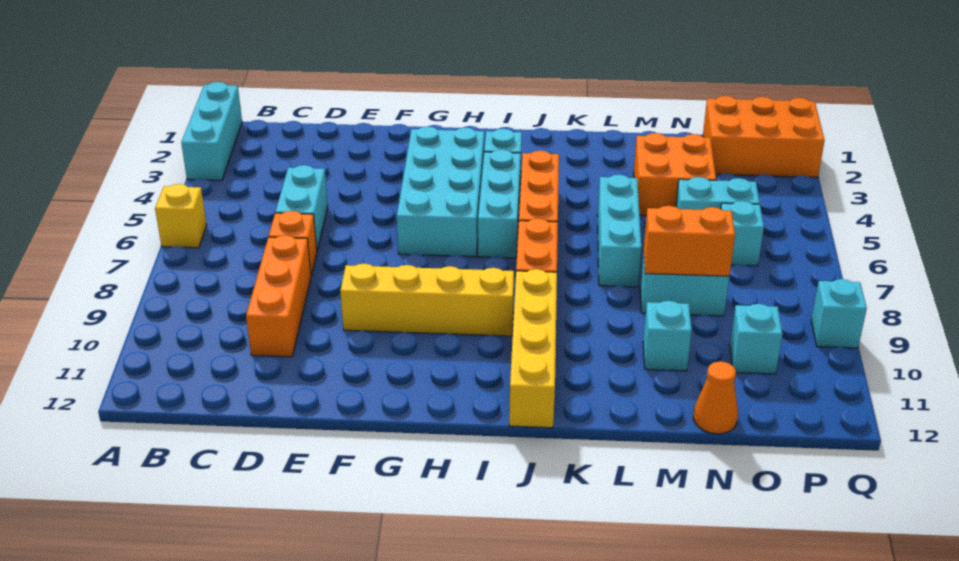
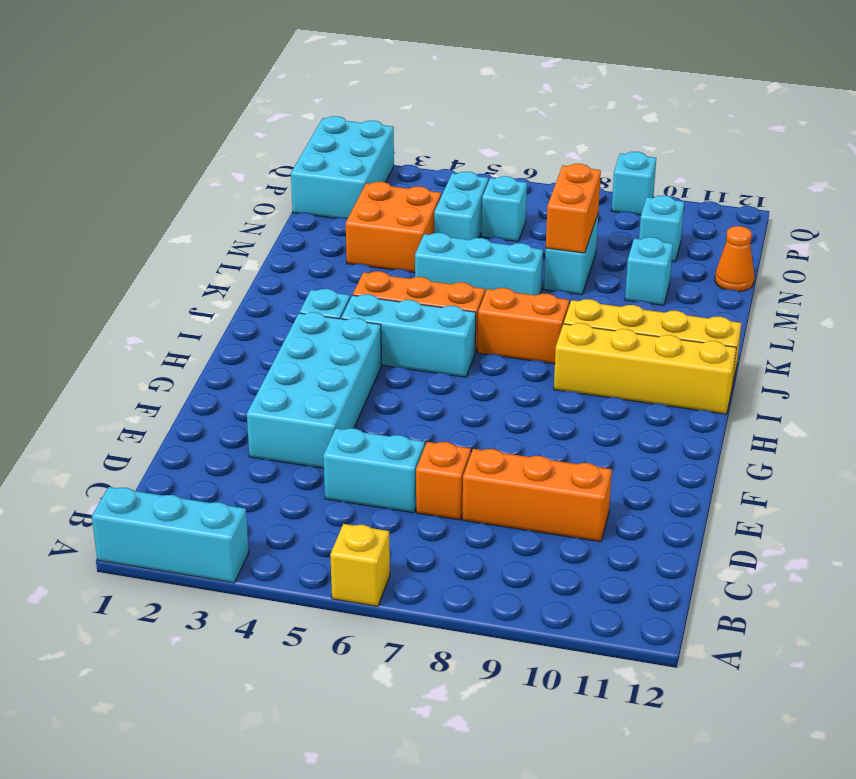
yellow 1x4 brick [340,264,514,336] -> yellow 1x4 brick turned to [554,323,736,414]
cyan 2x4 brick [397,127,484,257] -> cyan 2x4 brick turned to [247,312,382,468]
orange 2x3 brick [703,96,825,177] -> cyan 2x3 brick [291,116,394,218]

